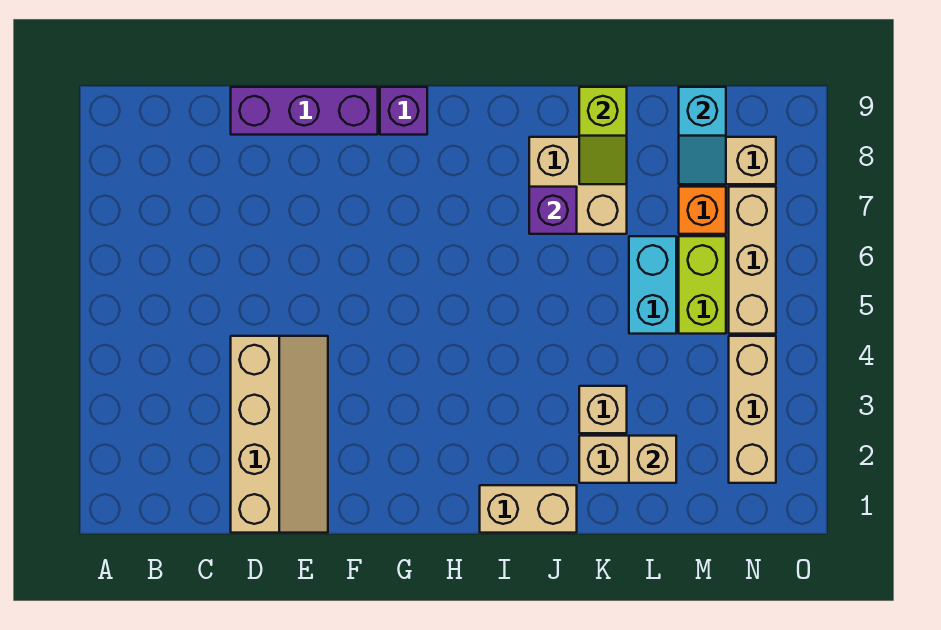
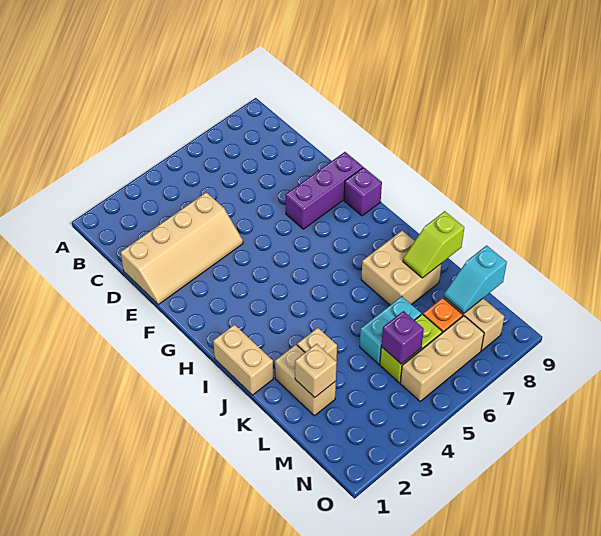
purple 1x3 brick [231,87,378,135] -> purple 1x3 brick turned to [286,152,363,229]
purple 1x1 brick [529,187,577,234] -> purple 1x1 brick moved to [381,311,424,364]
tan 1x3 brick [729,336,776,483] -> none

